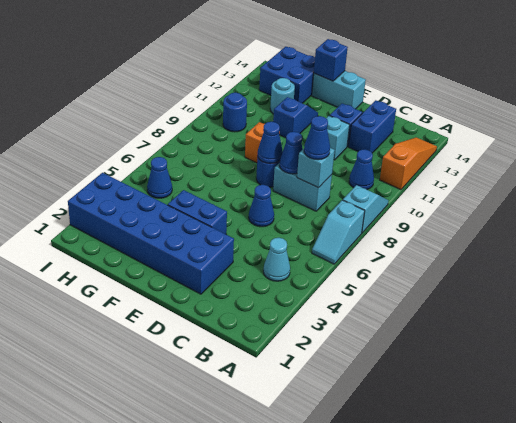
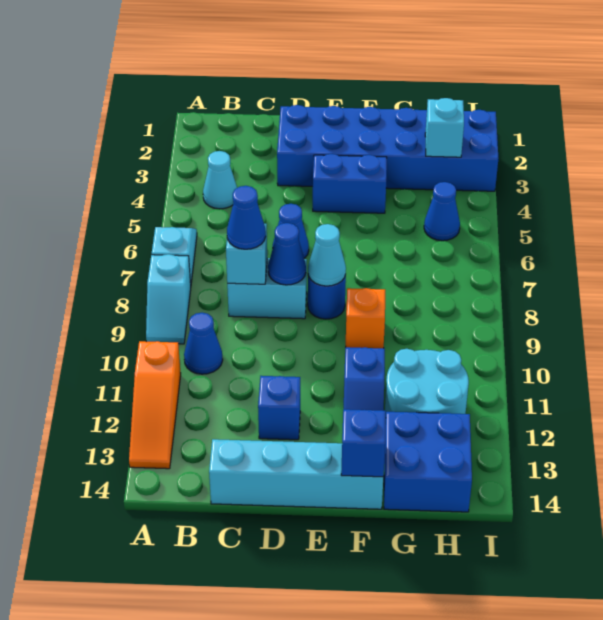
blue 1x2 brick [349,100,396,153] -> none
cyan 1x1 brick [326,116,350,160] -> cyan 1x1 brick moved to [425,98,464,157]
blue 1x1 cone [258,122,283,164] -> cyan 1x1 cone [308,224,346,286]
cyan 1x2 brick [312,71,366,109] -> cyan 1x4 brick [209,439,383,509]
cyan 1x1 round brick [270,78,295,114] -> cyan 2x2 round brick [385,349,469,414]
blue 1x1 round brick [223,93,247,132] -> none

